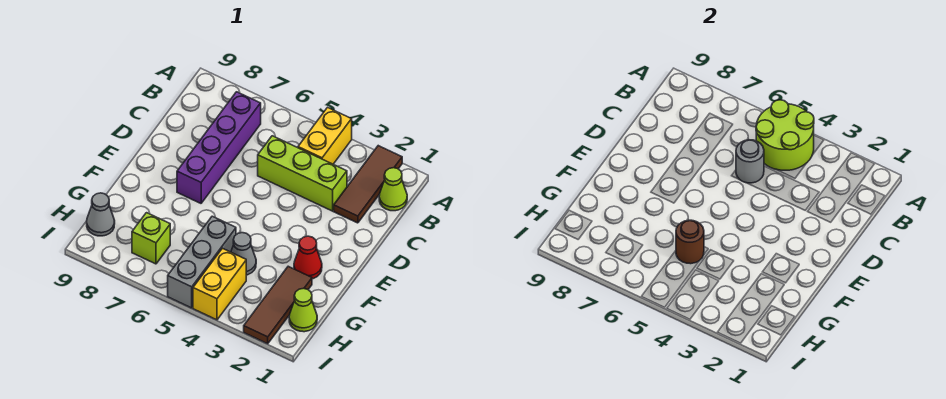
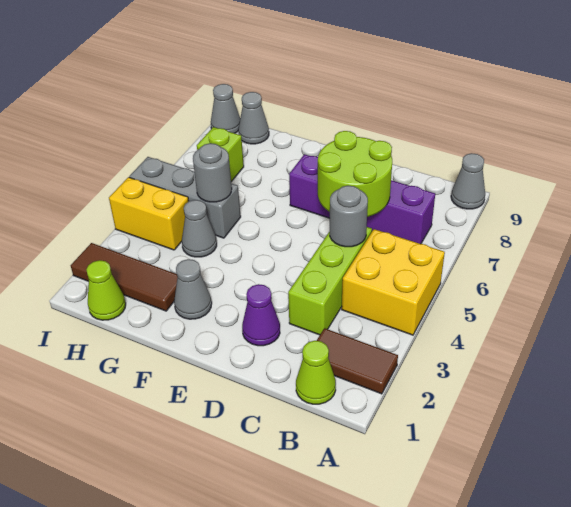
brown 1x3 tile [334,146,402,223] -> brown 1x2 tile [317,328,398,394]
yellow 1x2 brick [298,107,352,164] -> yellow 2x2 brick [342,229,445,335]
lime 2x2 round brick [756,100,814,170] -> lime 2x2 round brick moved to [318,131,392,217]
none -> grey 1x1 cone [451,153,485,209]
none -> purple 1x1 cone [242,284,280,346]
red 1x1 cone [294,236,322,279] -> grey 1x1 cone [174,259,212,319]
brown 1x1 round brick [676,220,704,264] -> grey 1x1 round brick [193,143,232,202]
none -> grey 1x1 cone [211,84,240,133]

